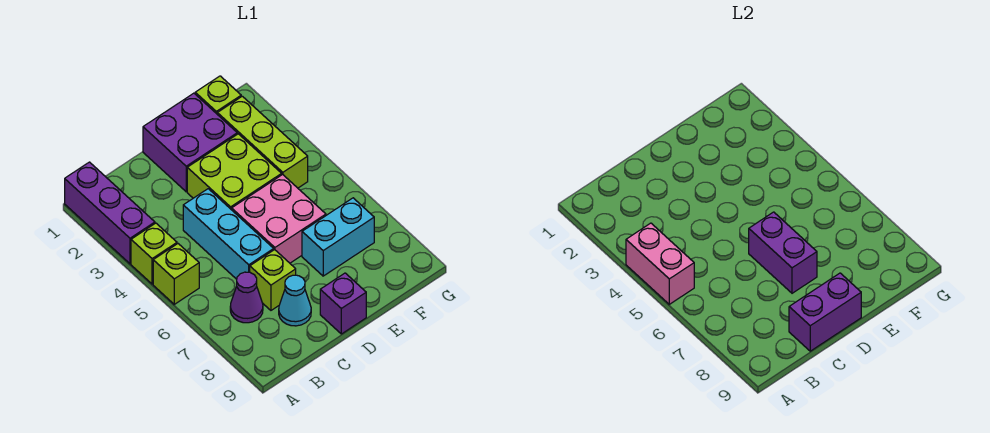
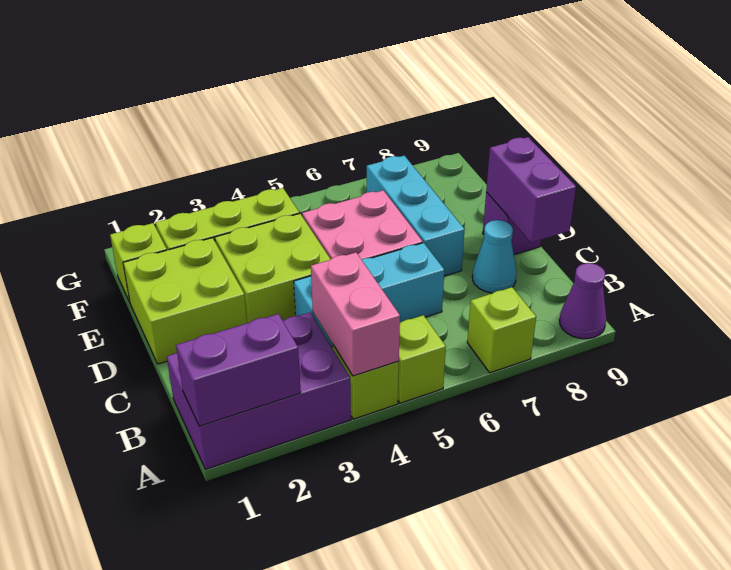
purple 1x3 brick [65,162,155,264] -> purple 2x3 brick [167,313,351,469]
pink 1x2 brick [626,223,694,304] -> pink 1x2 brick turned to [311,253,400,376]
purple 1x1 cone [230,272,263,323] -> purple 1x1 cone moved to [559,263,606,339]
lime 1x1 brick [250,250,296,310] -> lime 1x1 brick moved to [467,287,536,373]
purple 2x2 brick [143,93,237,192] -> lime 2x2 brick [123,238,247,364]
purple 1x2 brick [749,212,817,293] -> purple 1x2 brick moved to [176,314,301,426]
cyan 1x2 brick [302,198,374,276] -> cyan 1x3 brick [367,156,465,276]

